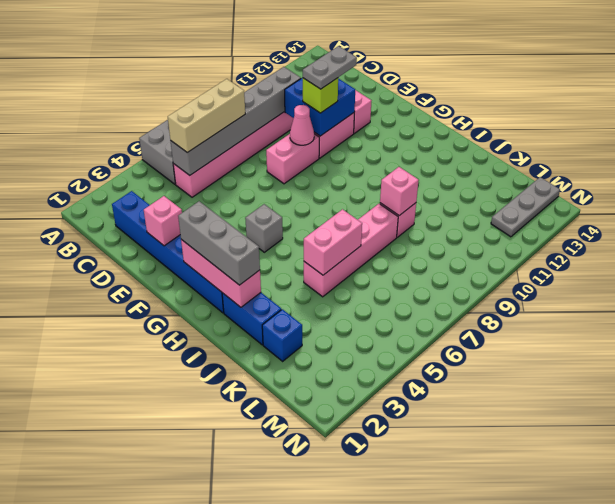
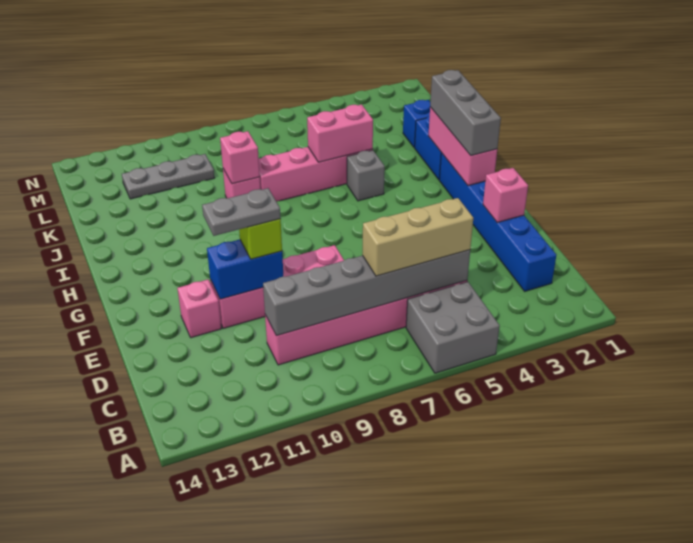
blue 2x2 brick [285,78,355,136] -> blue 1x2 brick [207,240,284,299]
pink 1x1 cone [290,105,314,145] -> none
grey 1x1 brick [245,204,283,252] -> grey 1x1 brick moved to [347,150,385,201]
grey 1x3 plate [491,177,560,237] -> grey 1x3 plate moved to [122,154,214,199]

